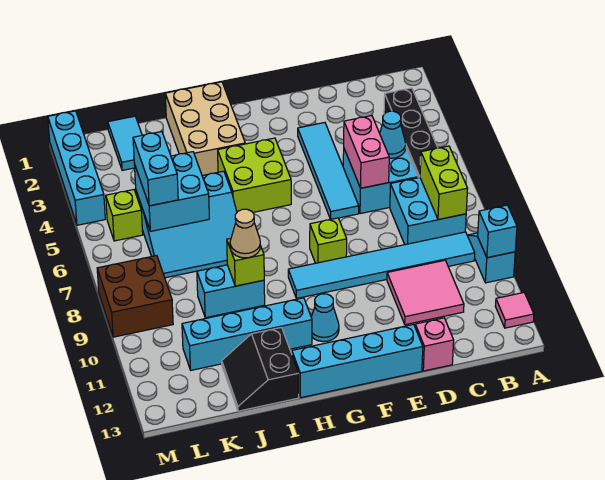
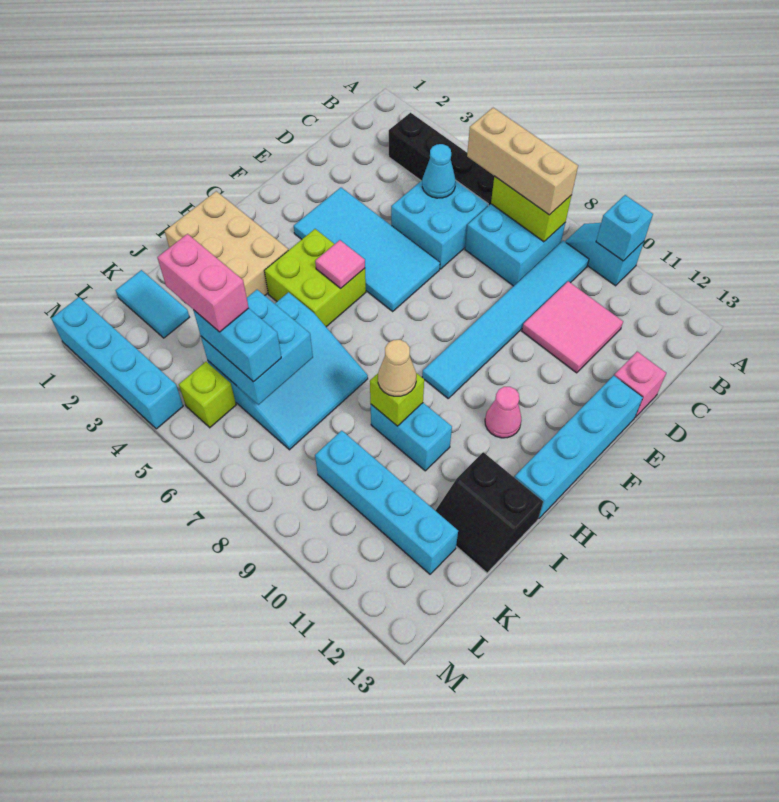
pink 1x1 tile [495,293,534,328] -> pink 1x1 tile moved to [315,240,365,288]
none -> tan 1x3 brick [467,108,578,215]
pink 1x2 brick [344,116,389,188] -> pink 1x2 brick moved to [157,234,249,332]
cyan 1x4 tile [298,123,359,219] -> cyan 2x4 tile [294,187,440,311]
lime 1x1 brick [310,218,347,263] -> none
cyan 1x1 cone [311,294,339,342] -> pink 1x1 cone [485,387,521,438]
cyan 1x4 brick [182,298,312,370] -> cyan 1x4 brick turned to [315,431,458,574]
cyan 1x2 brick [197,265,265,318] -> cyan 1x2 brick turned to [371,403,452,471]
brown 2x2 brick [97,256,173,337] -> none

